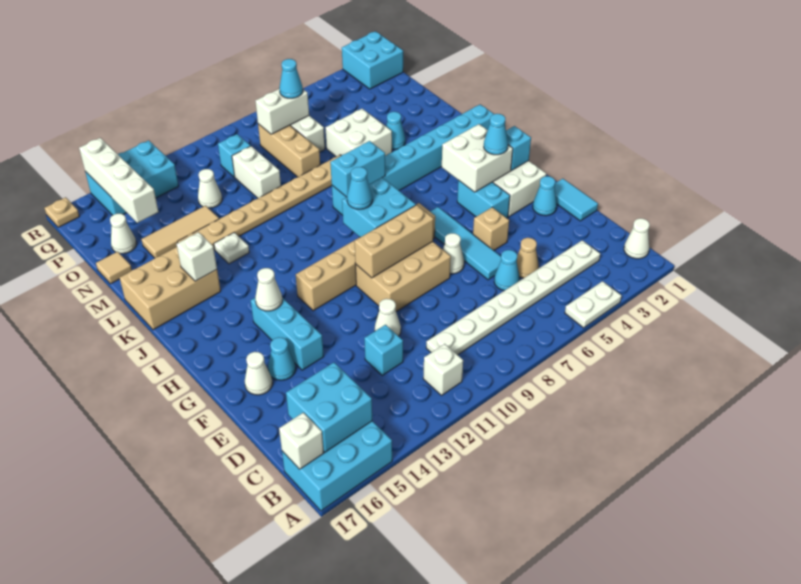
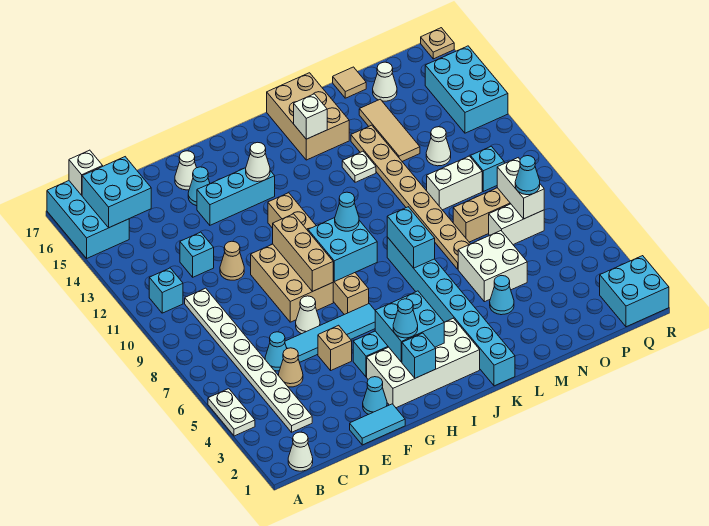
white 1x1 brick [423,344,463,395] -> cyan 1x1 brick [149,268,183,313]
white 1x1 cone [375,299,401,336] -> tan 1x1 cone [220,241,244,280]
white 2x2 brick [442,124,513,192] -> cyan 2x2 brick [375,291,444,362]
white 1x4 brick [79,138,158,223] -> none

